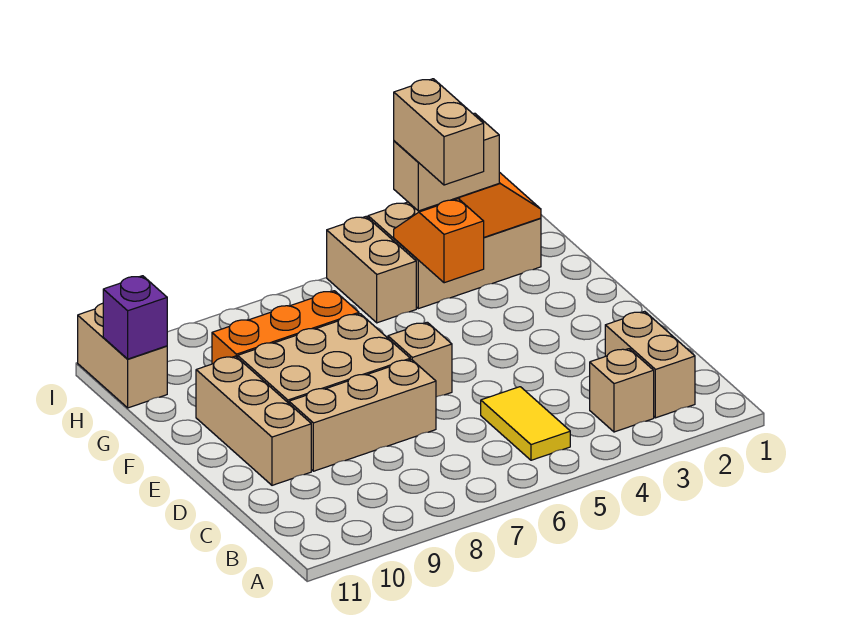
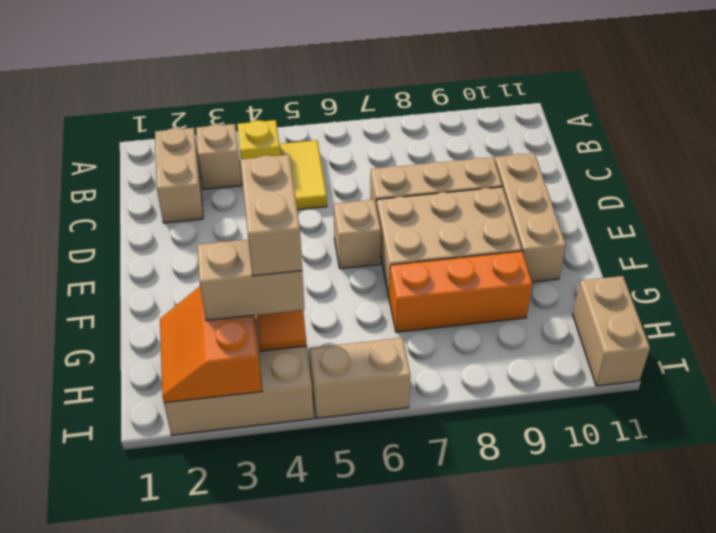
none -> yellow 1x1 brick [237,120,280,159]
tan 1x2 brick [327,217,416,323] -> tan 1x2 brick turned to [309,338,410,419]
purple 1x1 brick [103,276,167,359] -> none

